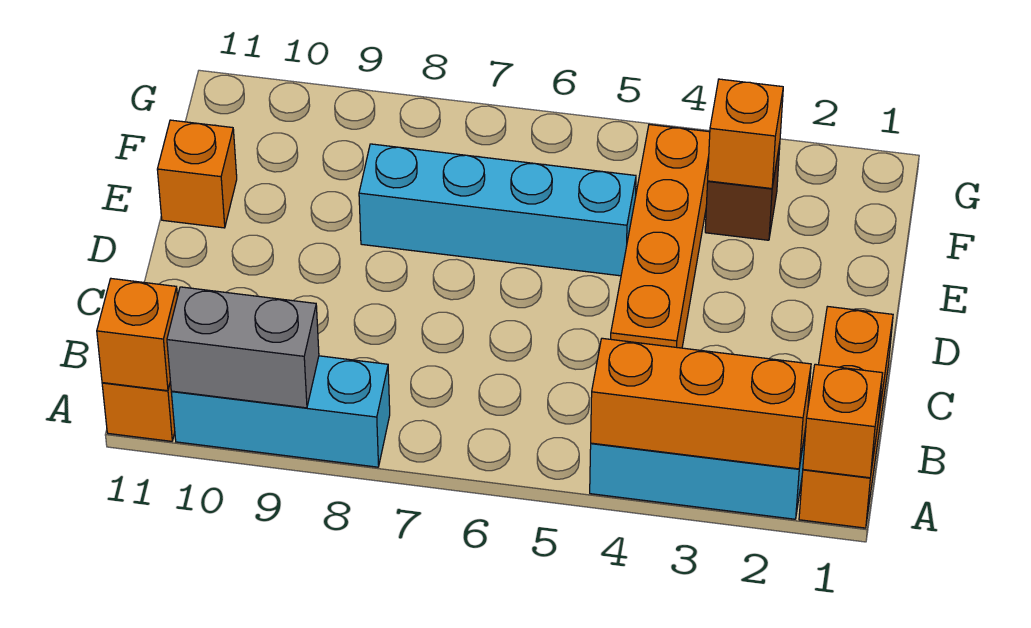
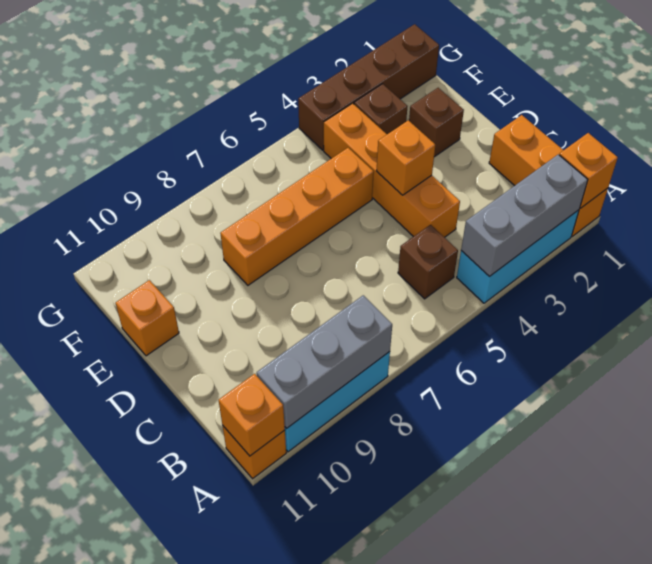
orange 1x3 brick [591,338,811,469] -> grey 1x3 brick [461,154,588,276]
grey 1x2 brick [167,287,319,408] -> grey 1x3 brick [257,295,392,428]
none -> brown 1x1 brick [398,225,458,299]
none -> brown 1x1 brick [409,88,464,157]
cyan 1x4 brick [359,144,636,276] -> orange 1x4 brick [220,148,374,285]
orange 1x1 brick [708,79,783,189] -> orange 1x1 brick moved to [377,120,435,195]
none -> brown 1x4 brick [298,24,439,150]

